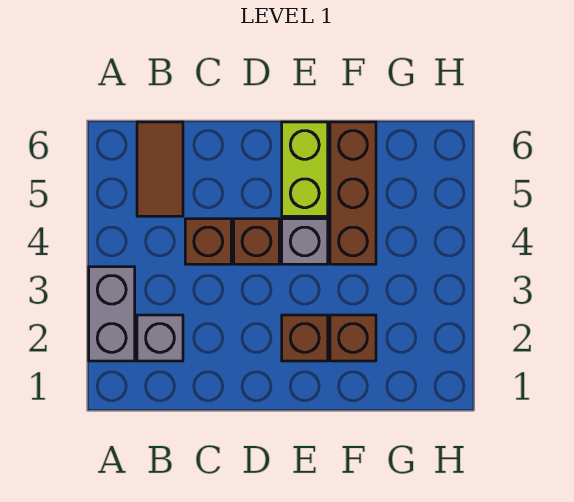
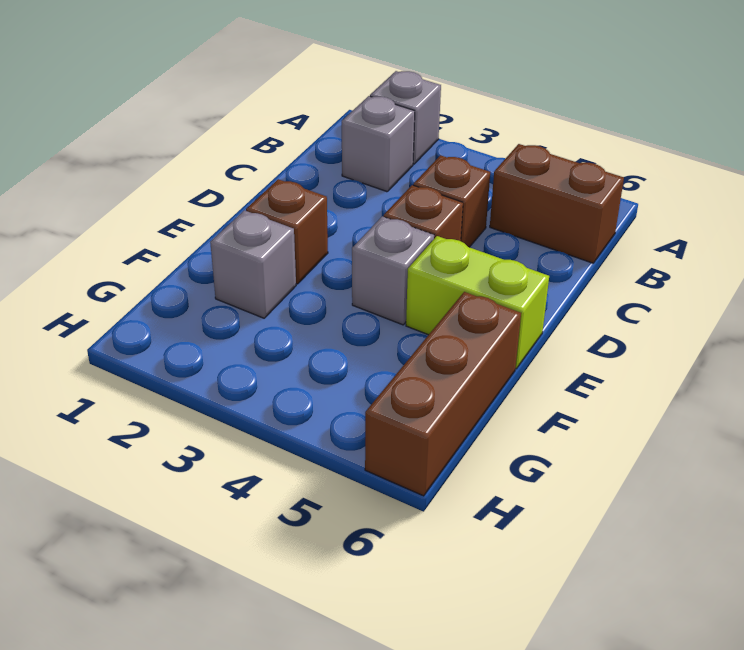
grey 1x2 brick [89,267,135,361] -> grey 1x1 brick [370,71,441,164]
brown 1x2 tile [137,122,183,216] -> brown 1x2 brick [490,144,624,263]
brown 1x1 brick [330,315,376,361] -> grey 1x1 brick [210,210,296,318]
brown 1x3 brick [330,122,376,264] -> brown 1x3 brick turned to [365,292,521,496]

